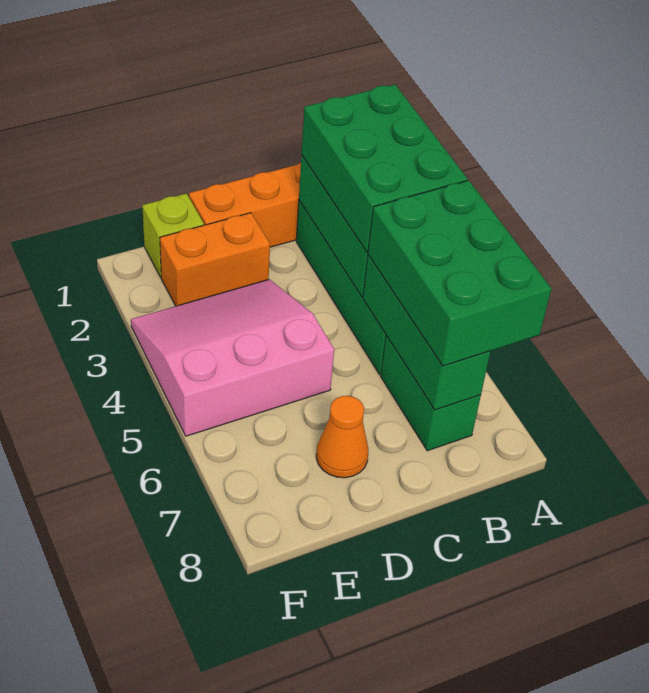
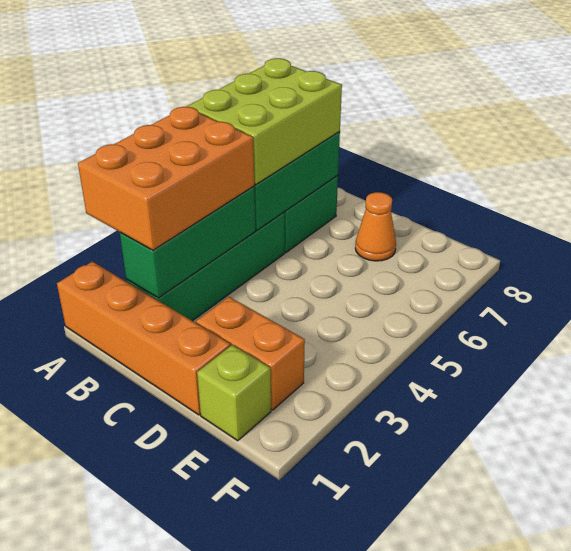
green 2x3 brick [302,84,467,252] -> orange 2x3 brick [78,106,255,250]
green 2x3 brick [368,180,552,366] -> lime 2x3 brick [187,58,342,185]
pink 3x3 slope [131,279,334,436] -> none

